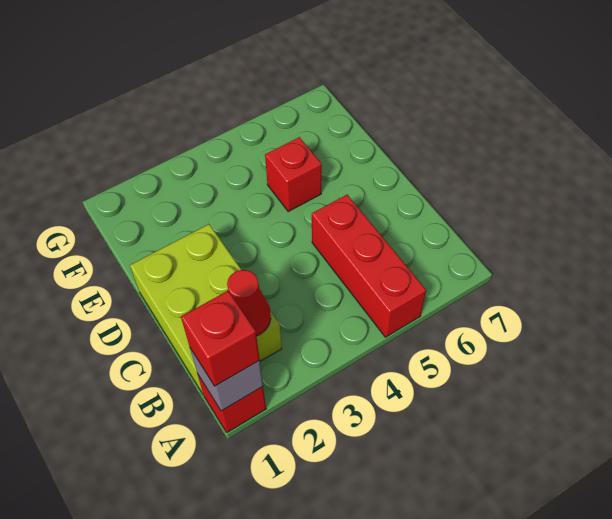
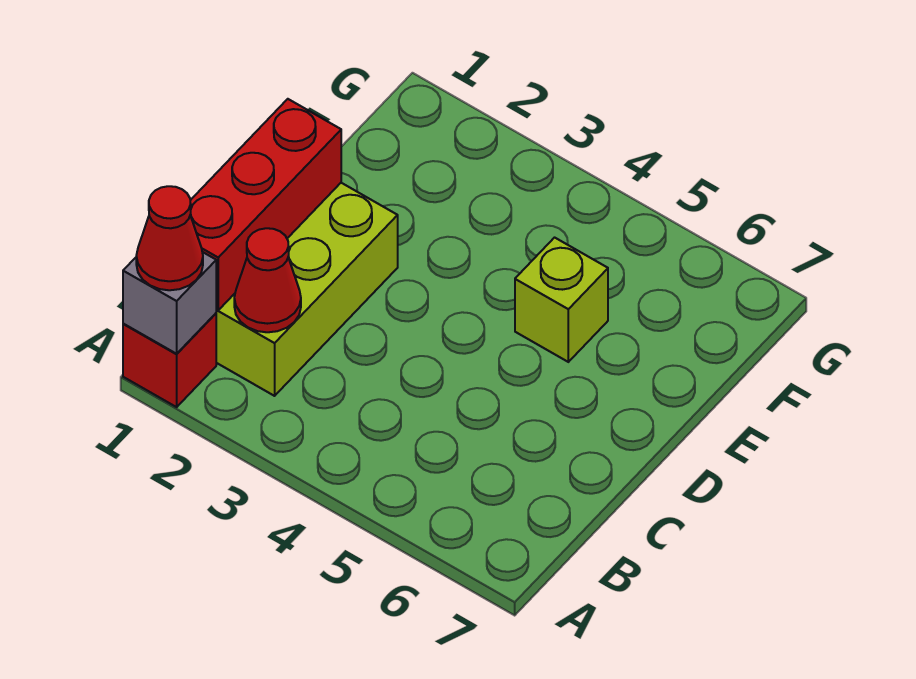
red 1x1 brick [181,291,260,386] -> red 1x1 cone [136,186,203,290]
red 1x3 brick [312,195,426,337] -> red 1x3 brick moved to [190,99,341,310]
red 1x1 brick [265,137,322,212] -> lime 1x1 brick [515,238,608,362]

